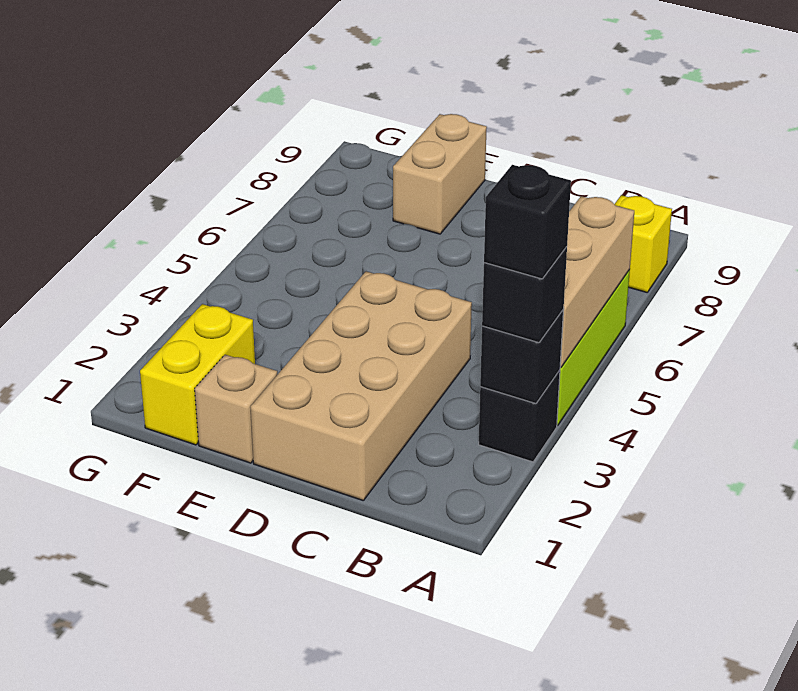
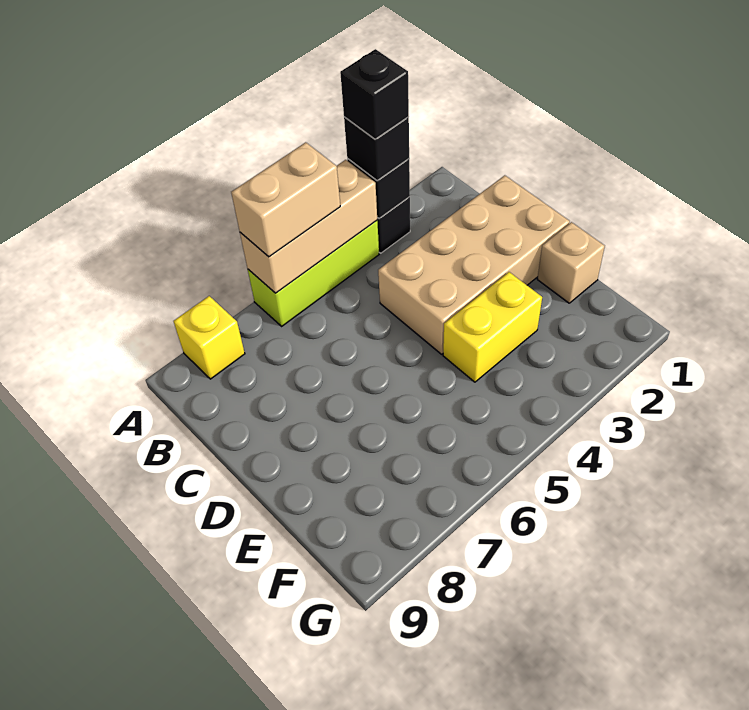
tan 1x2 brick [393,114,487,234] -> tan 1x2 brick moved to [231,142,340,257]
yellow 1x2 brick [140,304,255,445] -> yellow 1x2 brick moved to [443,272,542,382]

